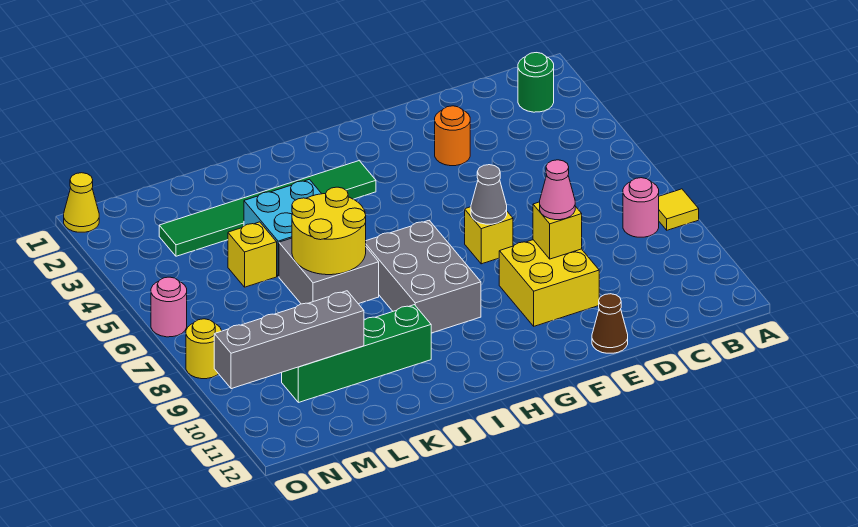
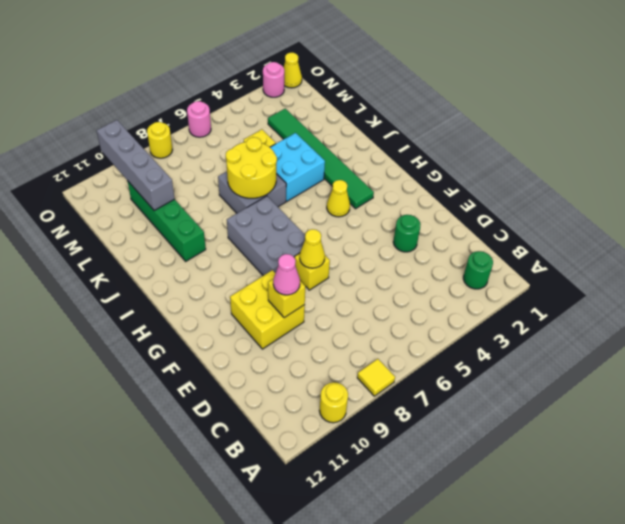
none -> yellow 1x1 round brick [319,382,348,423]
pink 1x1 round brick [623,178,659,237] -> pink 1x1 round brick moved to [263,62,284,97]
orange 1x1 round brick [435,106,470,166] -> green 1x1 round brick [393,215,421,252]
brown 1x1 cone [592,294,628,353] -> none
grey 1x1 cone [471,165,507,224] -> yellow 1x1 cone [300,229,325,268]
none -> yellow 1x1 cone [327,180,350,217]
grey 2x3 brick [366,221,481,333] -> grey 2x3 brick turned to [227,196,305,276]

